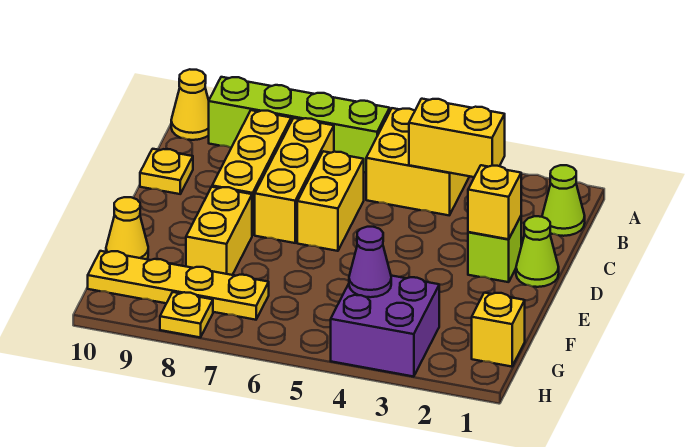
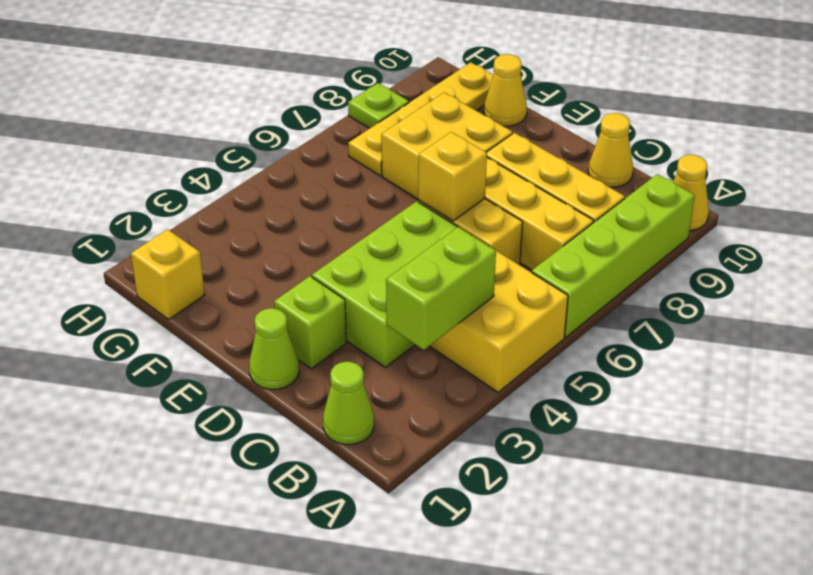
yellow 1x2 brick [409,99,505,177] -> lime 1x2 brick [386,227,496,350]
none -> lime 2x3 brick [312,201,457,367]
yellow 1x1 plate [140,149,193,194] -> yellow 1x1 cone [588,113,633,187]
yellow 1x1 brick [468,165,521,239] -> yellow 1x1 brick moved to [418,132,487,221]
yellow 1x2 brick [186,187,252,275] -> yellow 2x2 brick [381,92,513,199]
purple 2x2 brick [331,276,439,377] -> none
purple 1x1 cone [349,227,391,297] -> none
yellow 1x1 plate [160,292,213,337] -> lime 1x1 plate [348,83,409,128]

